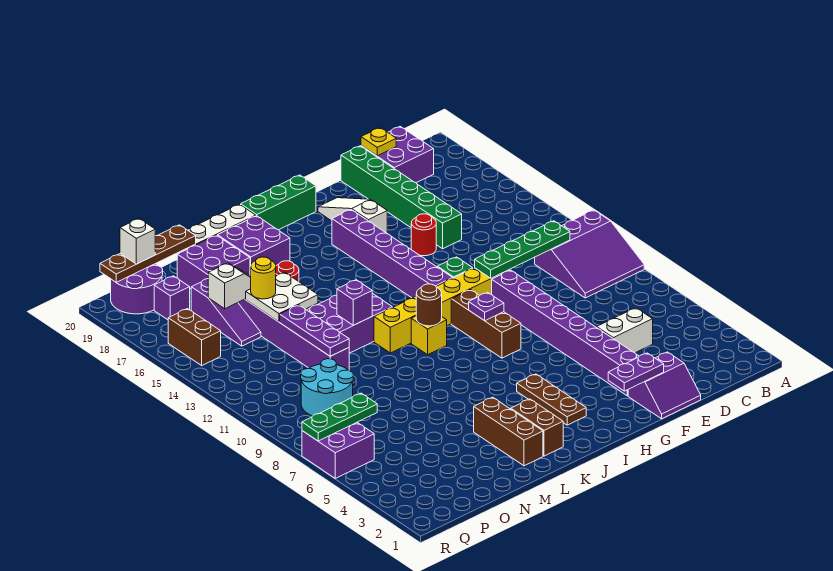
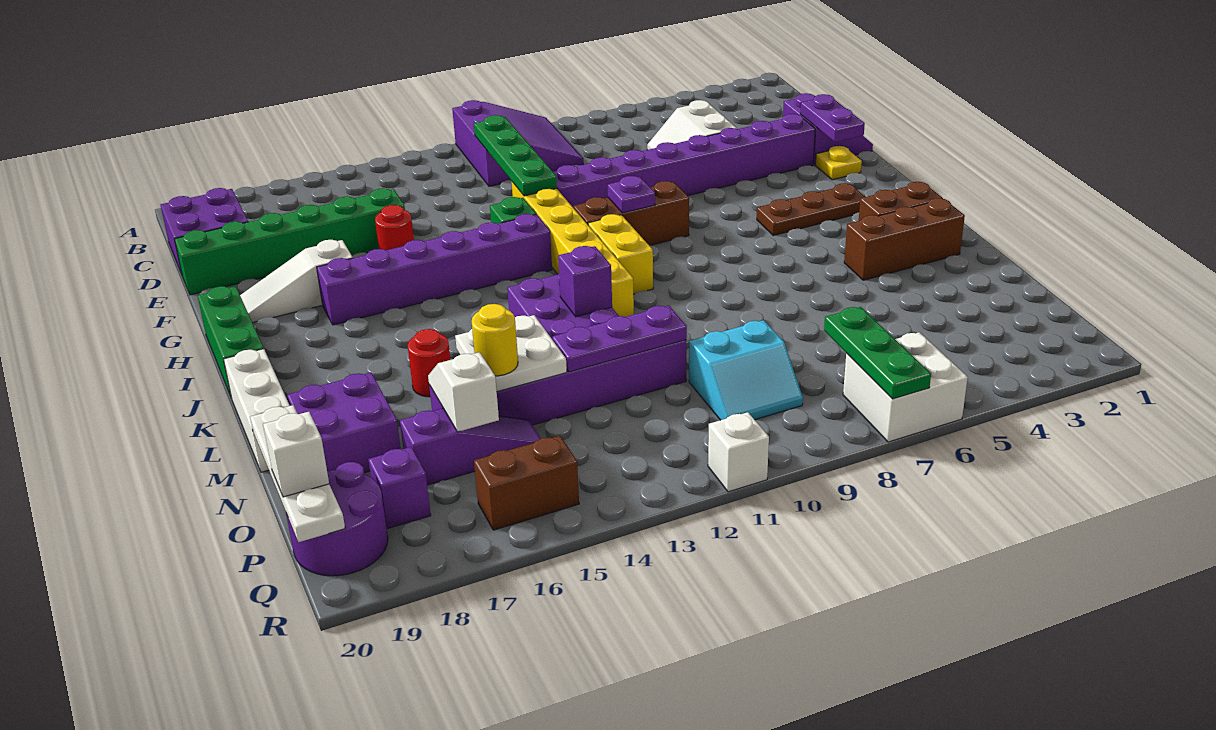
yellow 1x1 plate [361,128,396,156] -> yellow 1x1 plate moved to [815,146,862,180]
yellow 1x1 brick [411,316,447,355] -> yellow 1x2 brick [588,214,653,294]
brown 1x1 round brick [416,284,442,326] -> none
purple 2x2 brick [217,216,290,276] -> none
brown 1x4 plate [100,225,196,282] -> white 1x4 plate [250,405,345,542]
cyan 2x2 round brick [301,359,353,416] -> cyan 2x2 slope [689,320,803,420]
purple 2x2 brick [302,423,374,478] -> white 2x2 brick [843,332,968,442]
none -> white 1x1 brick [708,412,769,492]

